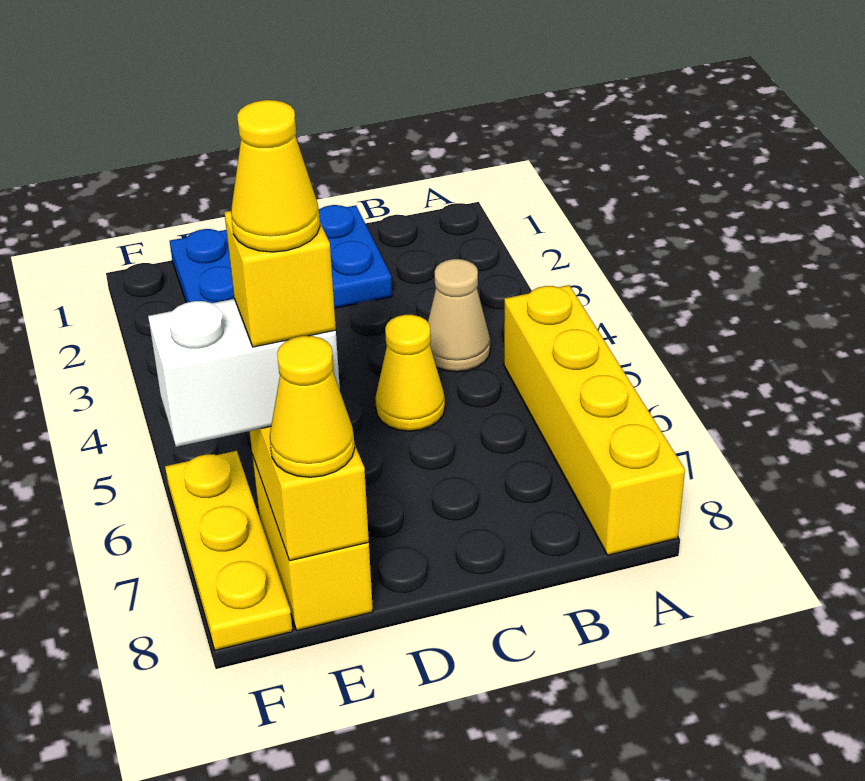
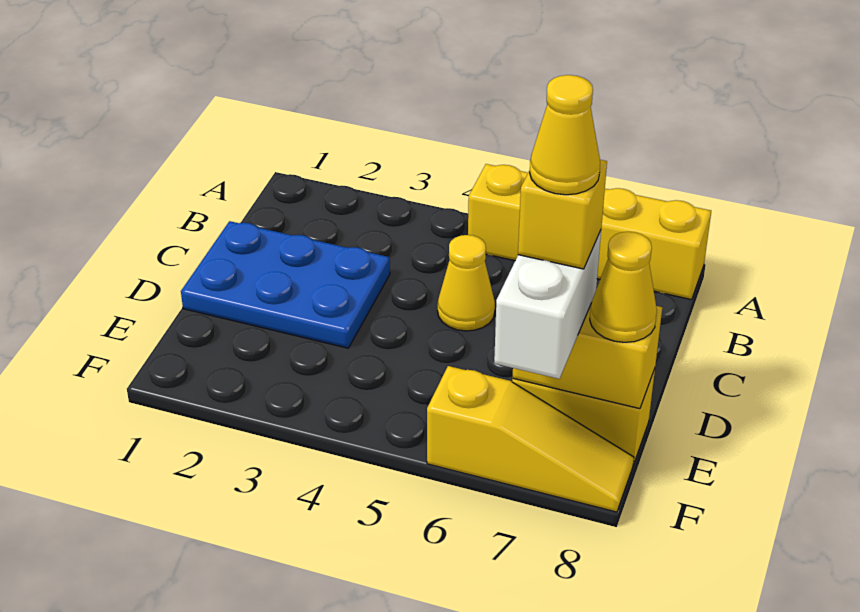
tan 1x1 cone [428,259,490,372] -> none
blue 2x3 plate [170,205,392,308] -> blue 2x3 plate turned to [181,221,390,348]
yellow 1x3 plate [165,451,293,650] -> yellow 1x3 slope [427,366,634,512]

